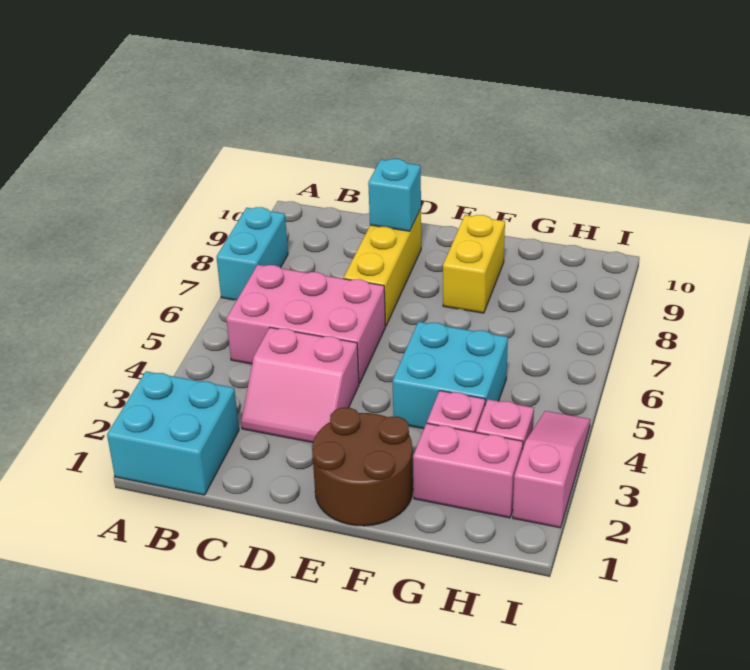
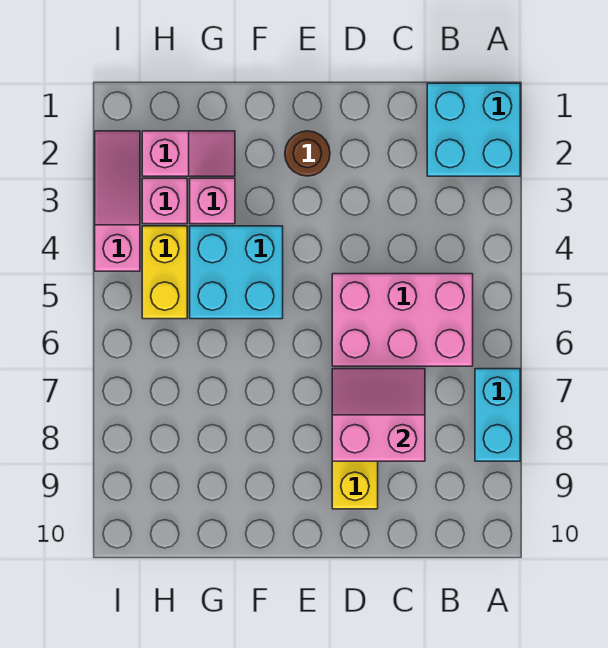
pink 2x2 slope [241,328,359,443] -> pink 2x2 slope moved to [332,369,425,461]
cyan 1x1 brick [368,159,421,231] -> none
brown 2x2 round brick [312,408,413,526] -> brown 1x1 round brick [285,131,330,176]
yellow 1x2 brick [443,215,505,313] -> yellow 1x2 brick moved to [142,226,187,319]
pink 1x2 brick [413,423,523,518] -> pink 1x2 slope [142,131,235,176]
pink 1x3 slope [513,411,590,528] -> pink 1x3 slope turned to [95,131,140,271]

